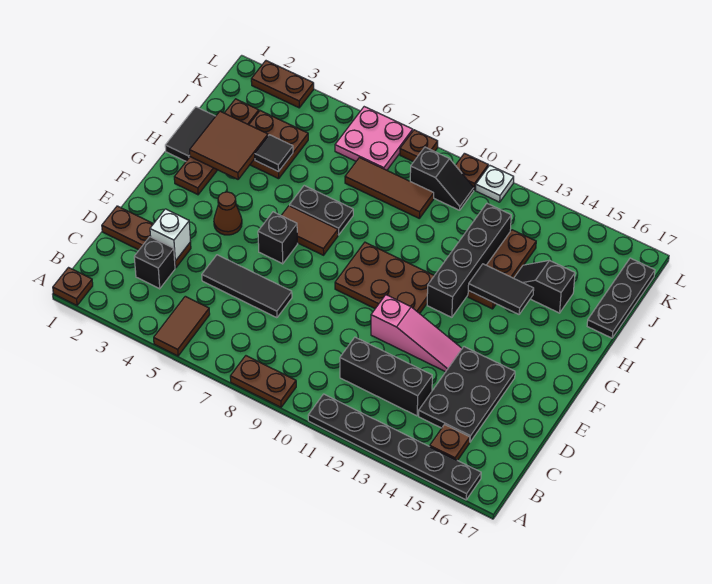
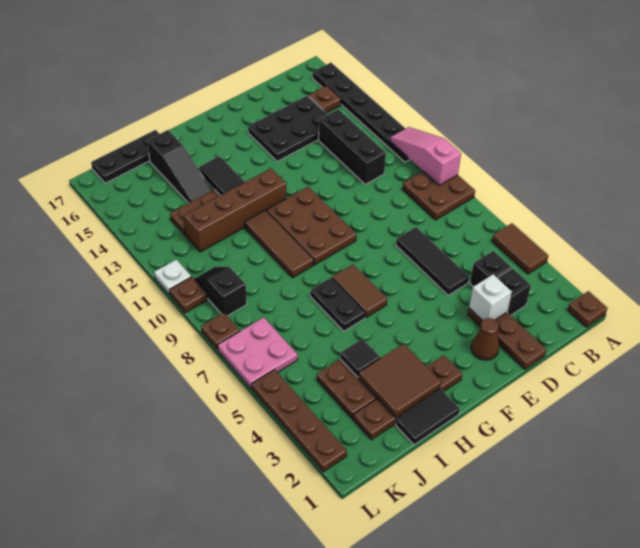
brown 1x2 tile [154,296,210,356] -> brown 1x2 tile turned to [492,223,548,274]
brown 1x2 plate [230,356,296,407] -> brown 2x2 plate [403,171,475,220]
pink 1x3 slope [371,295,462,372] -> pink 1x3 slope moved to [390,127,461,185]
brown 1x1 cone [214,192,242,235] -> brown 1x1 cone moved to [471,318,499,360]
black 1x1 brick [258,212,298,264] -> black 1x1 brick moved to [470,251,511,287]
black 1x4 brick [427,204,511,317] -> brown 1x4 brick [184,168,286,252]
black 1x2 slope [514,260,575,313] -> black 1x3 slope [147,130,212,203]
brown 1x3 tile [345,158,434,219] -> brown 1x3 tile moved to [245,210,314,277]
brown 1x2 plate [251,61,314,108] -> brown 1x4 plate [252,370,347,472]

